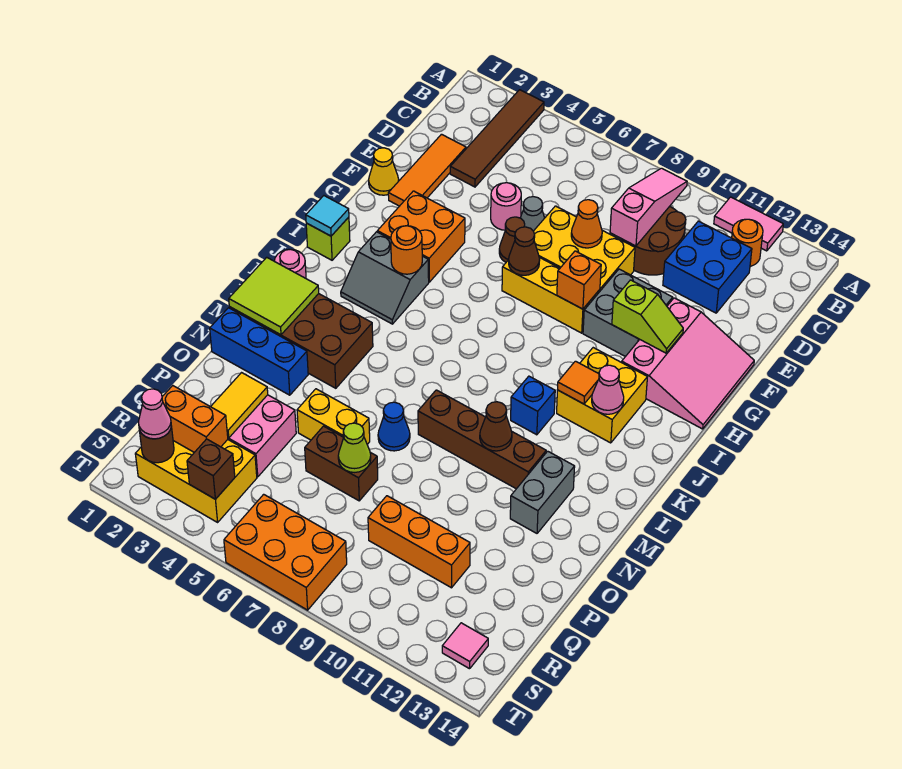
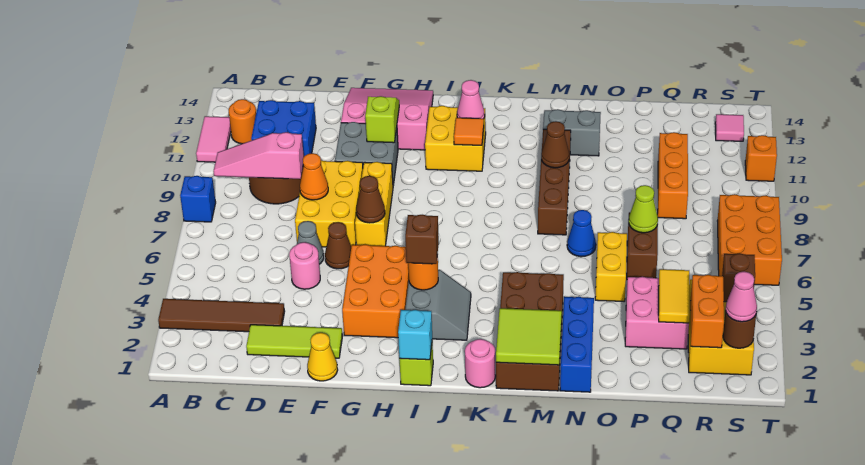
orange 1x3 tile [388,134,466,206] -> lime 1x3 tile [246,325,342,358]
orange 2x2 brick [377,191,465,282] -> orange 2x3 brick [342,245,409,338]
orange 1x1 brick [557,251,601,309] -> orange 1x1 brick moved to [745,135,777,181]
cyan 1x1 tile [306,196,349,236] -> cyan 1x1 brick [398,310,432,360]
none -> brown 1x1 brick [405,215,439,264]
blue 1x1 brick [511,376,555,435] -> blue 1x1 brick moved to [180,176,216,222]
yellow 1x2 tile [211,373,268,438] -> yellow 1x2 tile turned to [659,269,690,323]

